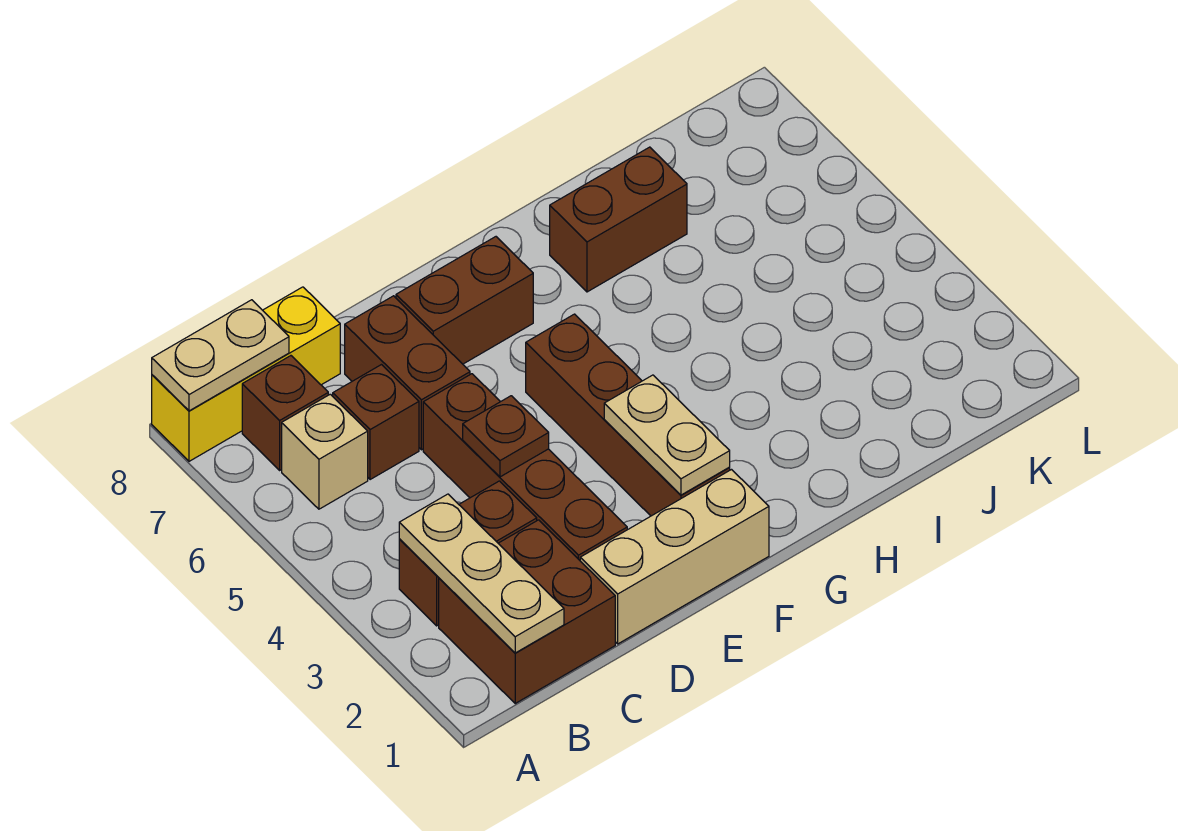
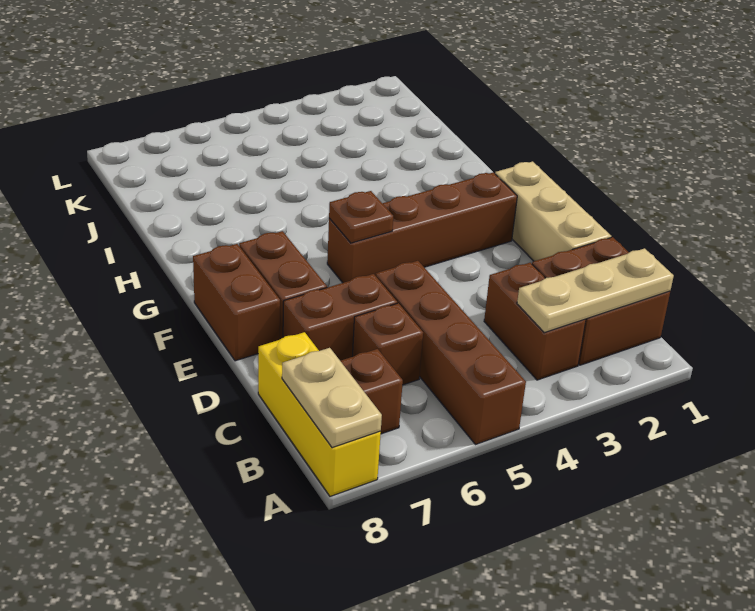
tan 1x1 brick [282,394,368,509] -> none
brown 1x4 brick [423,374,627,560] -> brown 1x4 brick turned to [376,261,526,445]
brown 1x1 plate [463,396,549,477] -> brown 1x1 plate moved to [329,191,393,243]
tan 1x2 plate [604,375,730,495] -> none
brown 1x2 brick [550,147,687,292] -> brown 1x2 brick moved to [193,244,280,361]

